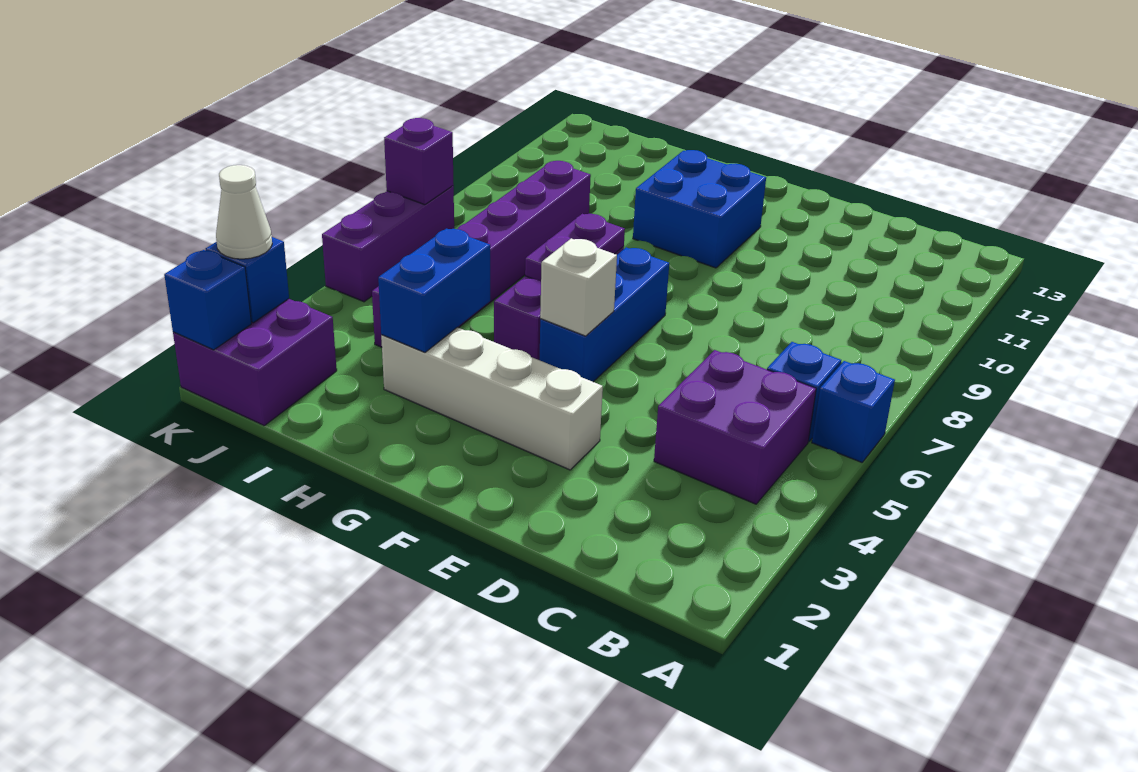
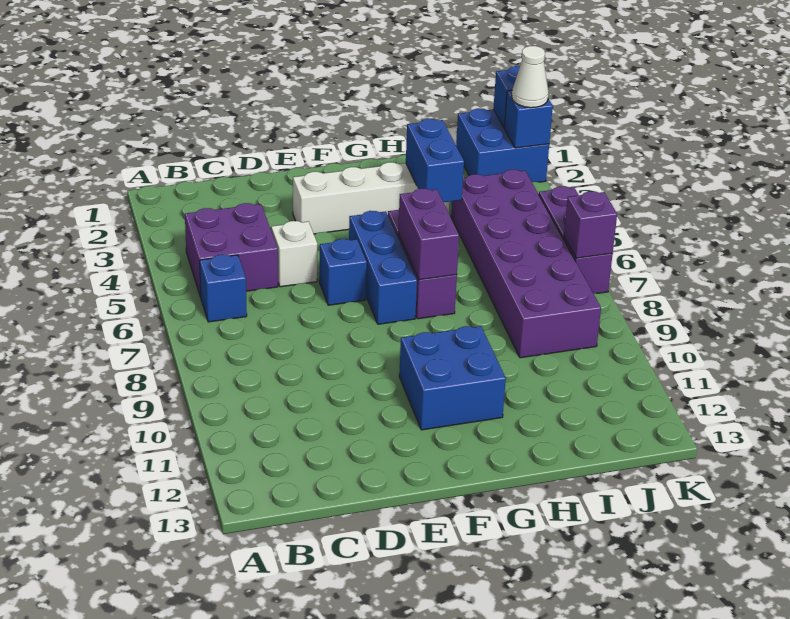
blue 1x1 brick [812,361,895,462] -> blue 1x1 brick moved to [319,239,367,305]
white 1x1 brick [540,238,617,336] -> white 1x1 brick moved to [271,221,317,287]
purple 1x2 plate [525,214,625,281] -> purple 1x2 brick [398,189,459,280]
purple 1x6 brick [372,161,591,347] -> purple 2x6 brick [451,170,601,358]
purple 2x2 brick [173,299,337,426] -> blue 2x2 brick [456,108,549,182]

